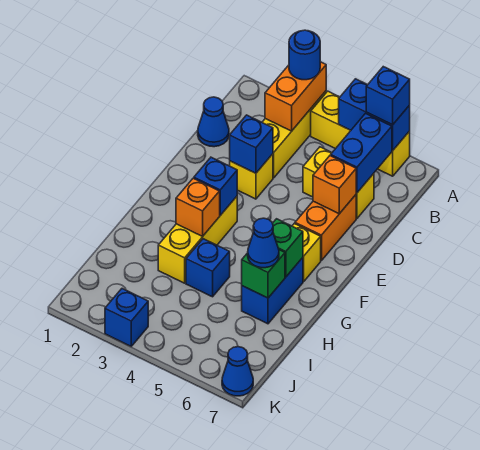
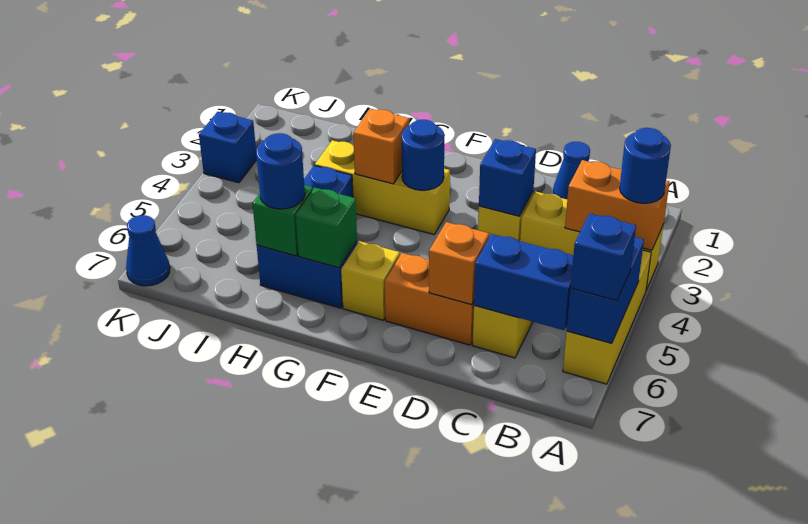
blue 1x1 brick [194,157,237,215] -> blue 1x1 round brick [402,120,444,190]
blue 1x1 cone [248,218,279,268] -> blue 1x1 round brick [256,133,305,209]

